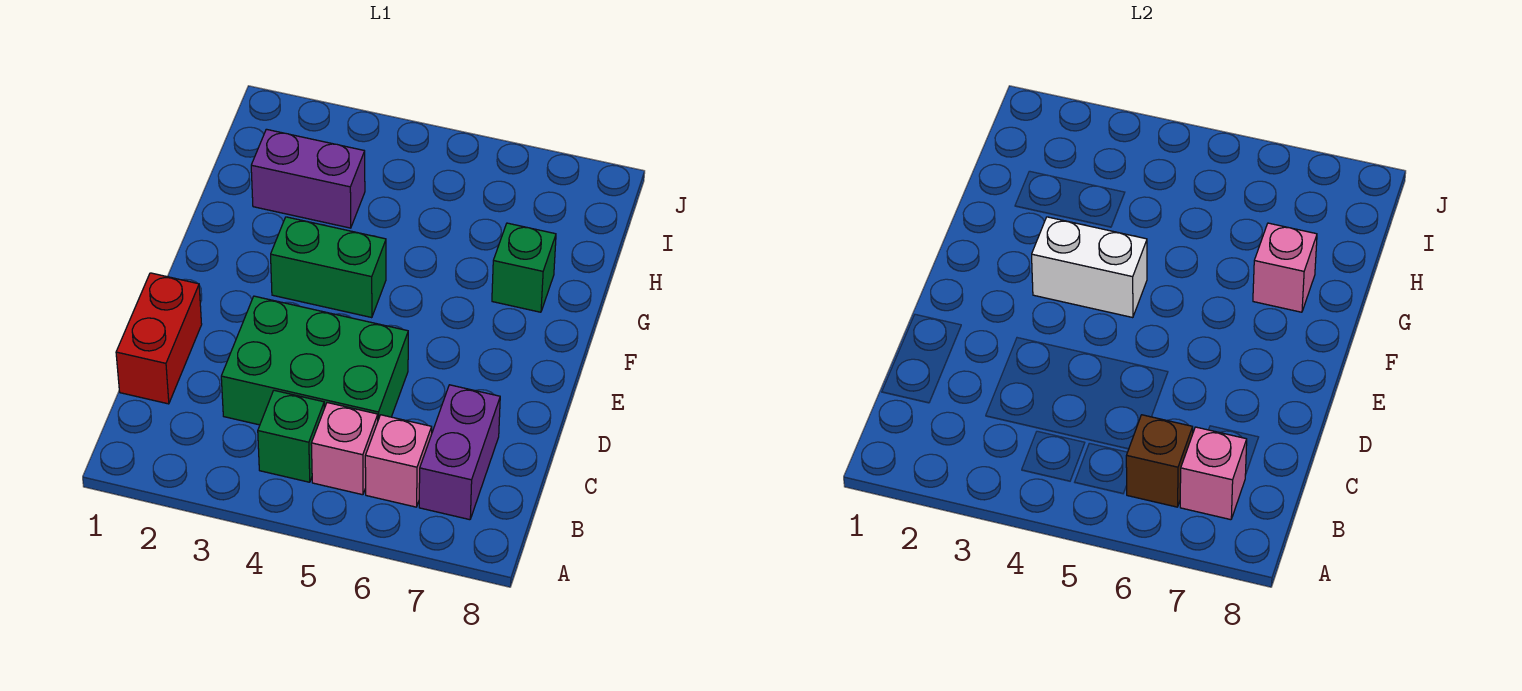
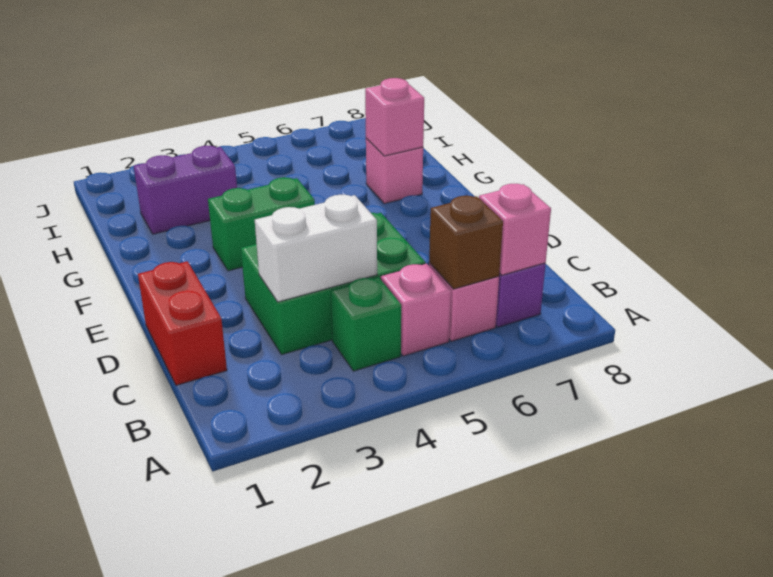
white 1x2 brick [1032,217,1147,318] -> white 1x2 brick moved to [255,195,377,302]
green 1x1 brick [492,223,556,312] -> pink 1x1 brick [366,138,423,204]

